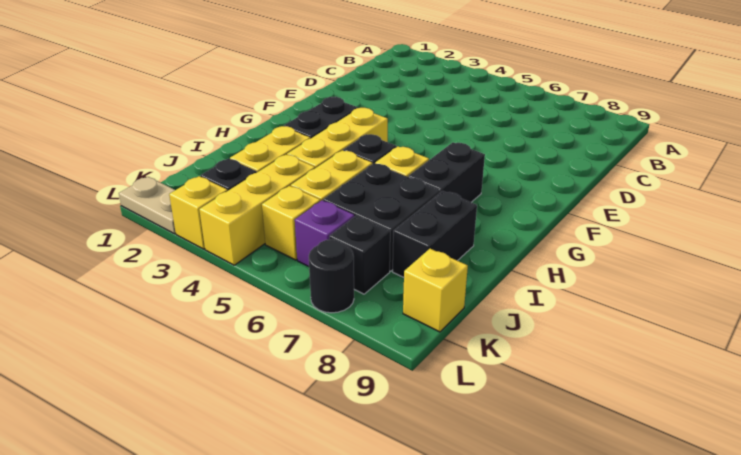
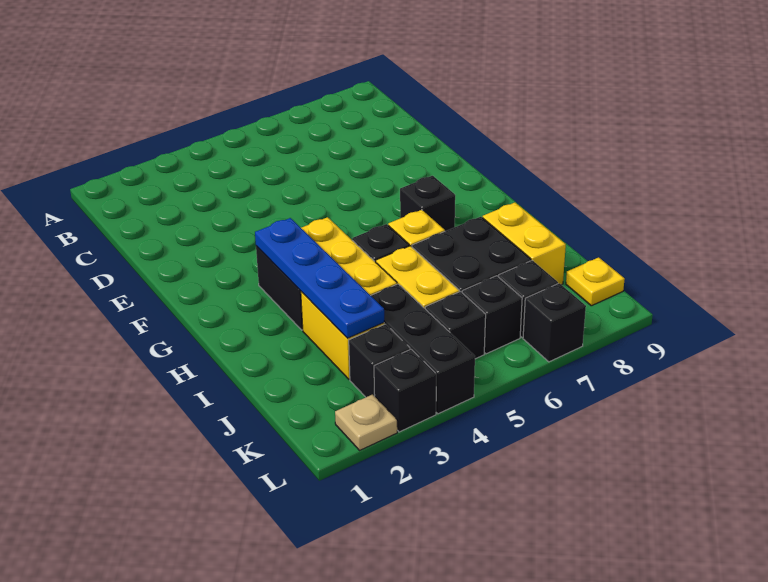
none -> blue 1x4 plate [255,218,384,338]
black 1x2 brick [409,143,485,202] -> black 1x1 brick [400,176,455,231]
black 1x2 brick [393,191,477,277] -> yellow 1x2 brick [483,203,566,285]
yellow 1x3 brick [199,155,315,265] -> black 1x3 brick [371,284,475,414]
yellow 1x1 brick [262,186,320,260] -> black 1x1 brick [425,292,486,359]
purple 1x1 brick [295,200,355,267] -> black 1x1 brick [462,276,522,354]
yellow 1x1 brick [403,249,468,332] -> yellow 1x1 plate [566,257,625,306]
tan 1x2 plate [119,177,176,234] -> tan 1x1 plate [335,395,397,450]
yellow 1x1 brick [169,176,228,249] -> black 1x1 brick [374,349,436,432]
black 1x1 round brick [309,239,354,313] -> black 1x1 brick [523,283,586,362]

